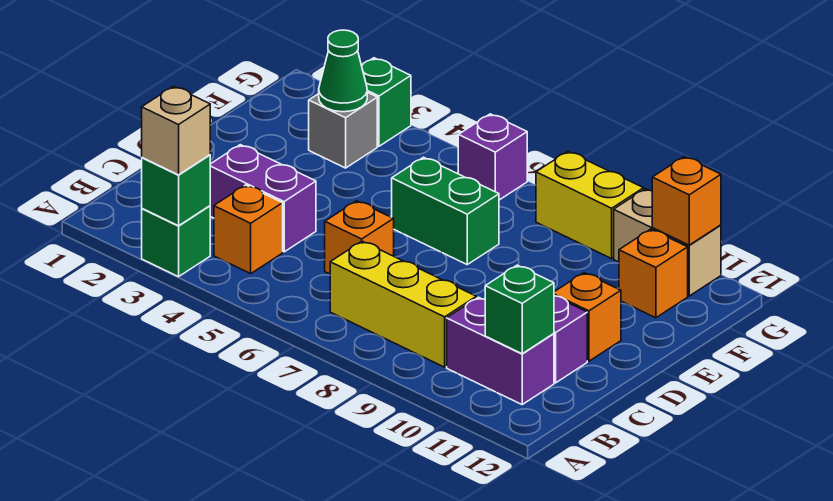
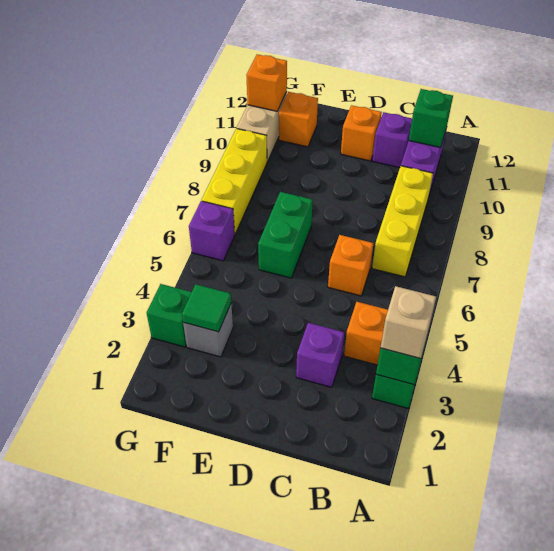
purple 1x2 brick [210,145,316,252] -> purple 1x1 brick [296,323,344,387]
green 1x1 cone [319,30,367,112] -> green 1x1 tile [182,284,231,332]
yellow 1x2 brick [536,151,644,259] -> yellow 1x3 brick [202,129,267,234]

